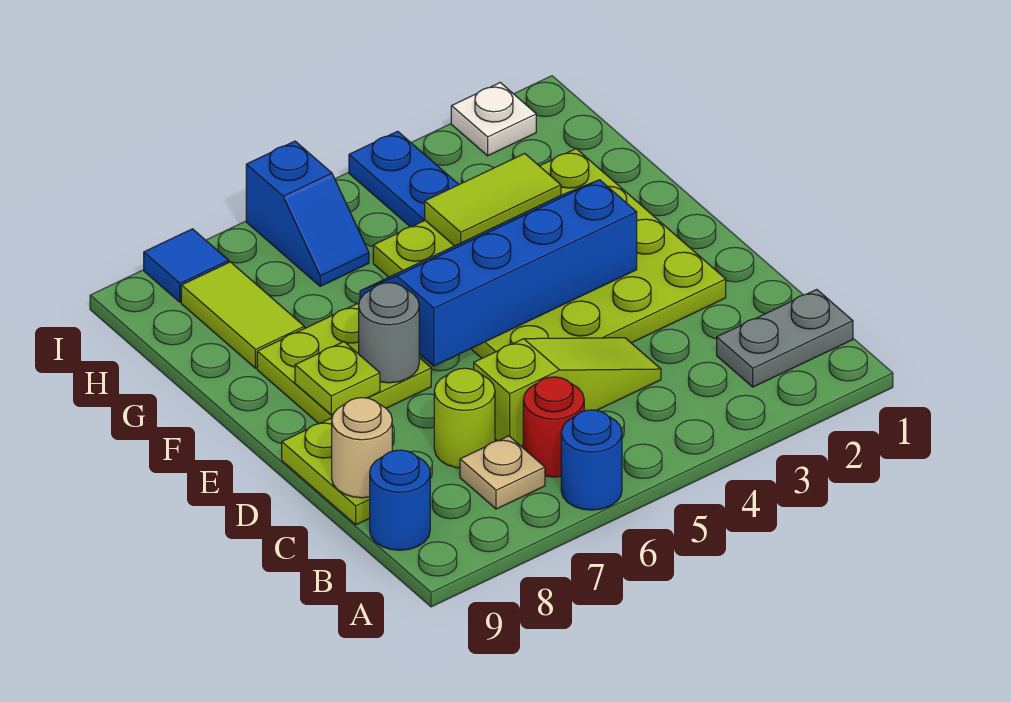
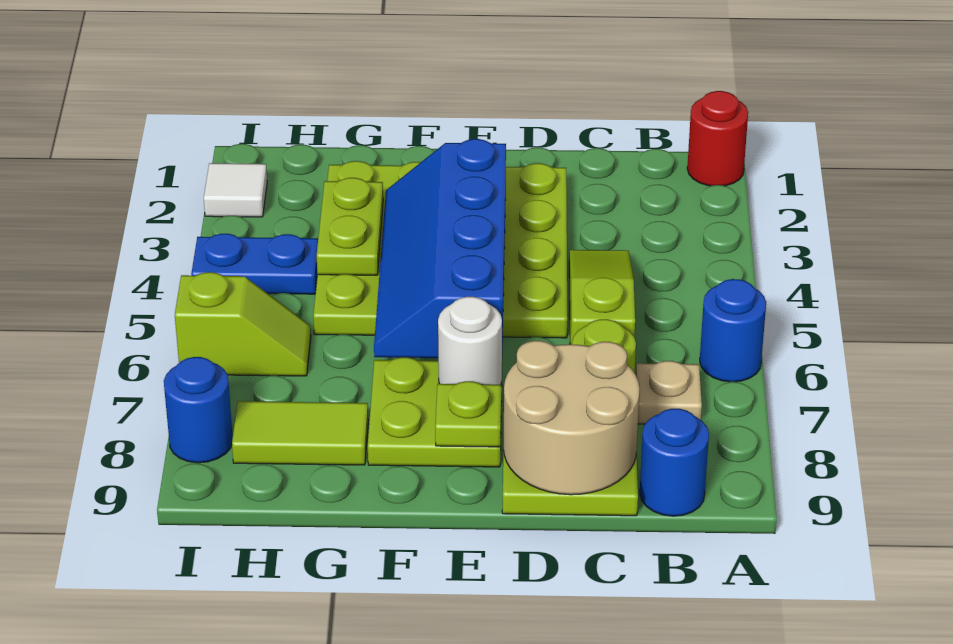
grey 1x2 plate [717,289,853,387] -> none
red 1x1 round brick [523,377,584,477] -> red 1x1 round brick moved to [687,91,748,186]
tan 1x1 round brick [332,398,392,498] -> tan 2x2 round brick [504,341,639,495]
grey 1x1 round brick [359,283,419,383] -> white 1x1 round brick [438,297,502,385]
lime 1x2 tile [425,153,561,246] -> lime 1x2 plate [317,178,383,275]
blue 1x2 slope [246,141,369,286] -> lime 1x2 slope [175,272,311,376]
white 1x1 plate [451,83,536,156] -> white 1x1 tile [204,163,267,217]
blue 1x1 tile [144,229,229,302] -> blue 1x1 round brick [164,357,233,463]

